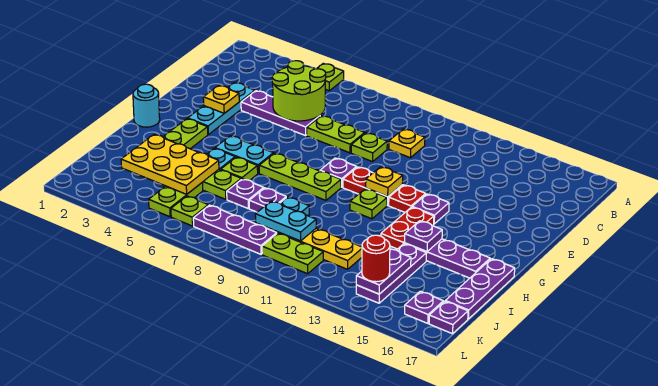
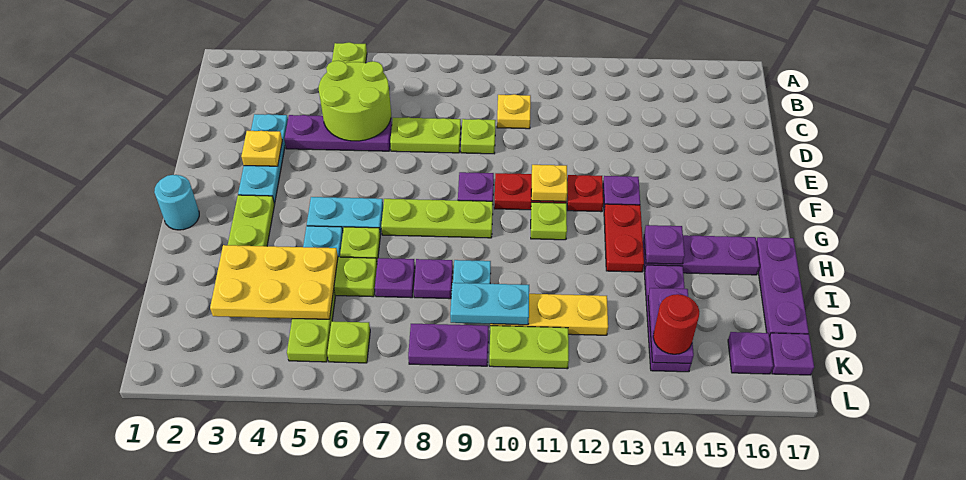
purple 1x3 plate [193,205,277,254] -> purple 1x2 plate [408,324,489,366]

